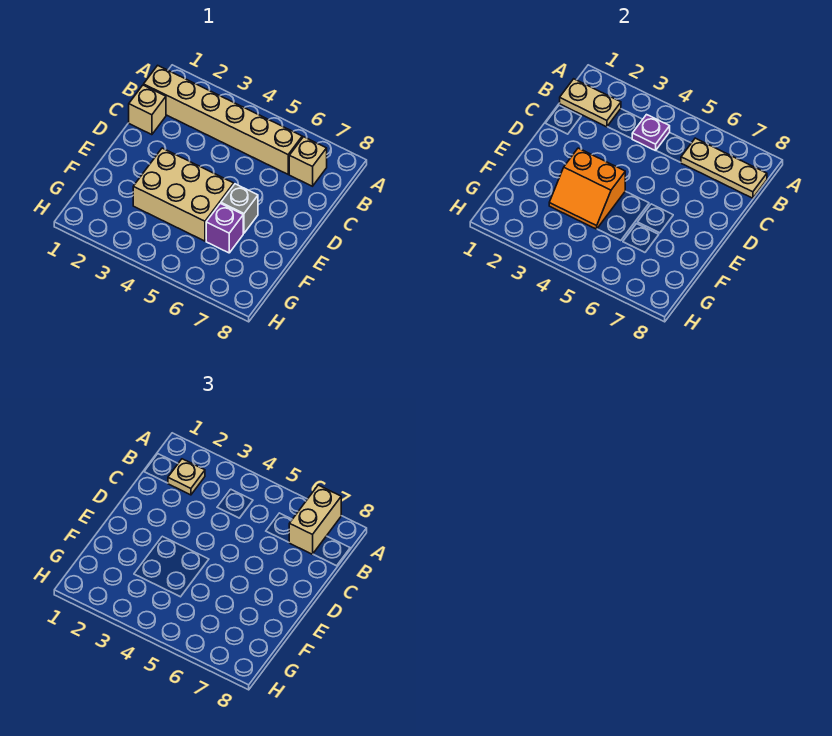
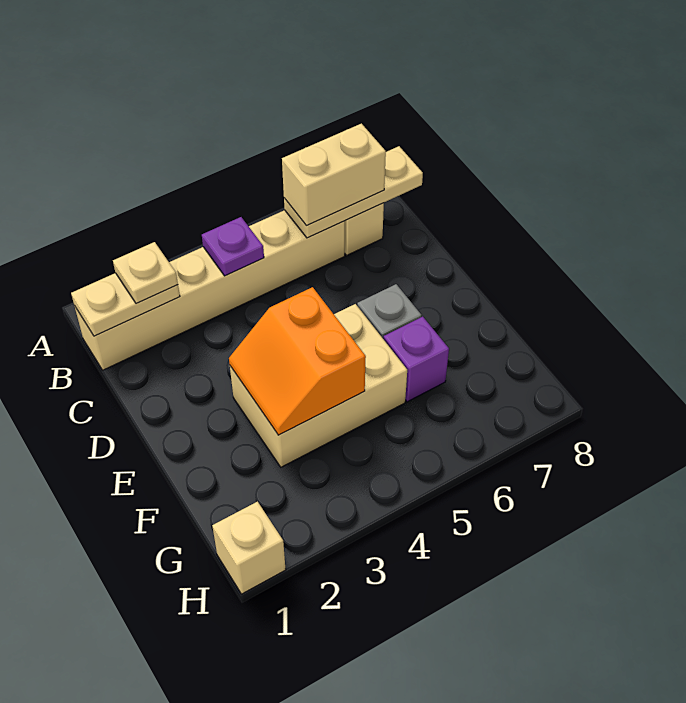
tan 1x2 brick [289,485,341,554] -> tan 1x2 brick turned to [282,124,386,225]
tan 1x1 brick [129,85,166,135] -> tan 1x1 brick moved to [212,501,286,594]
orange 2x2 slope [549,148,625,229] -> orange 2x2 slope turned to [229,287,366,435]

